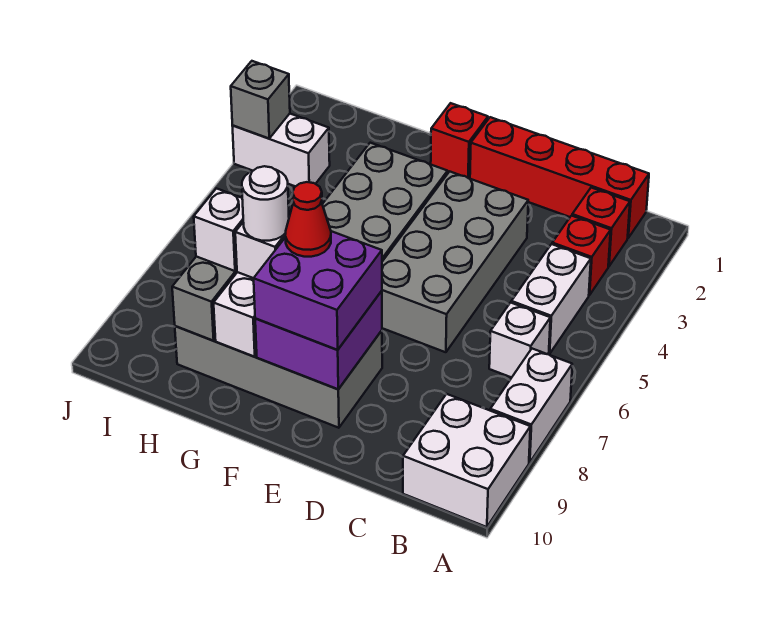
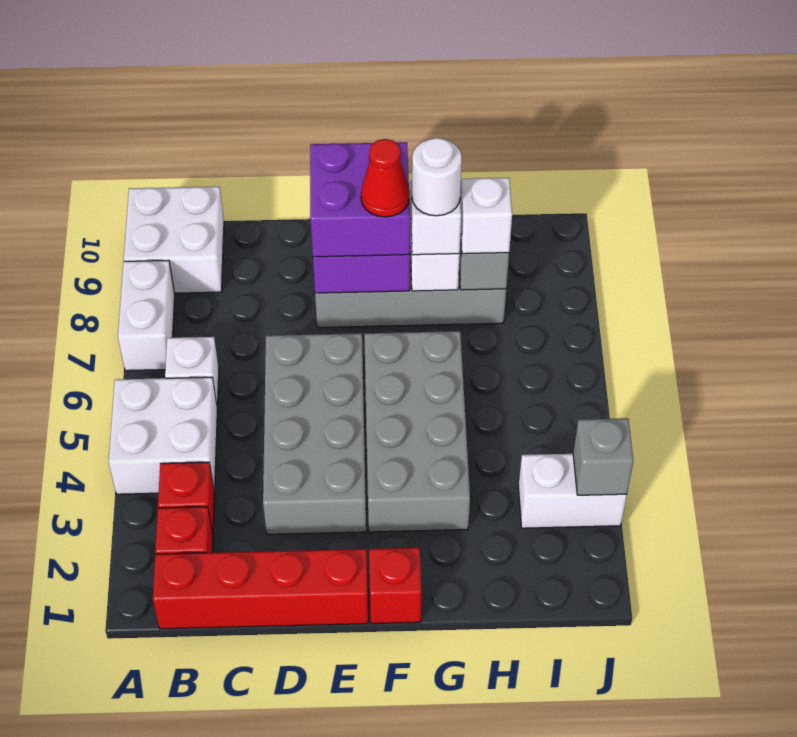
white 1x2 brick [511,244,591,354] -> white 2x2 brick [109,377,217,494]

